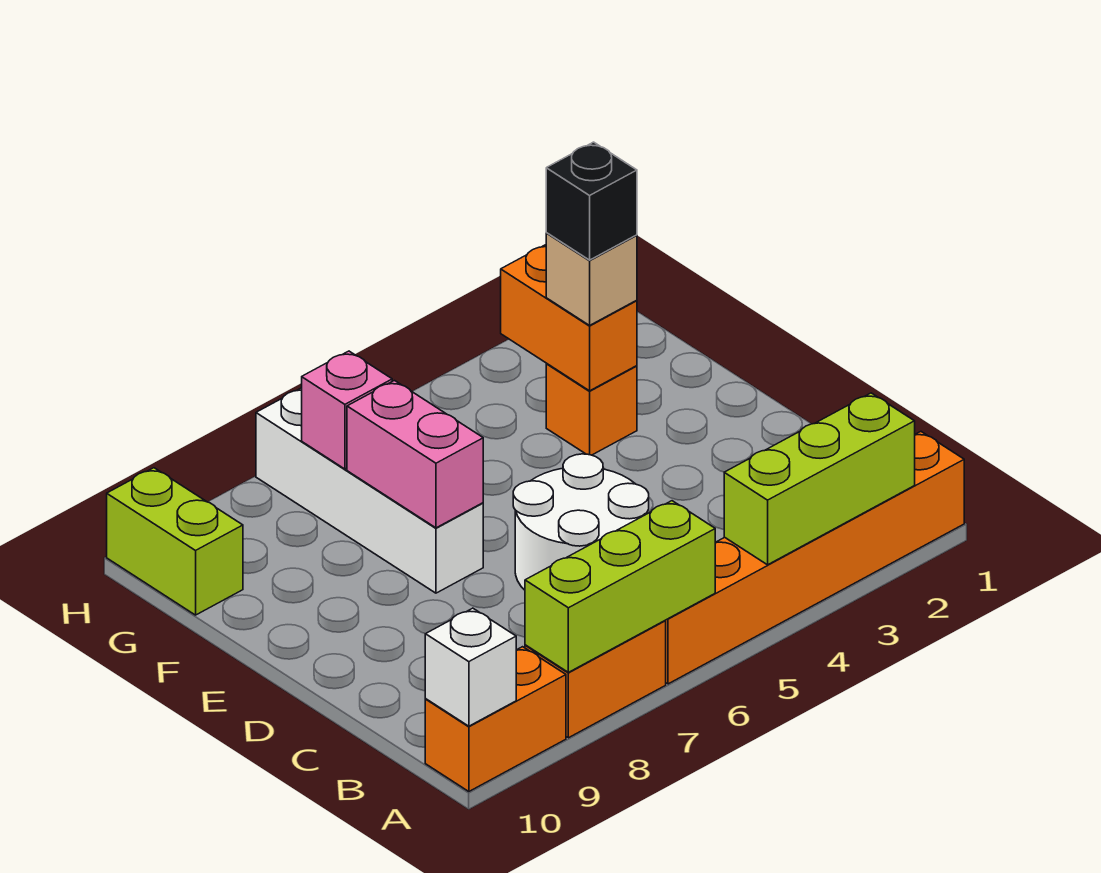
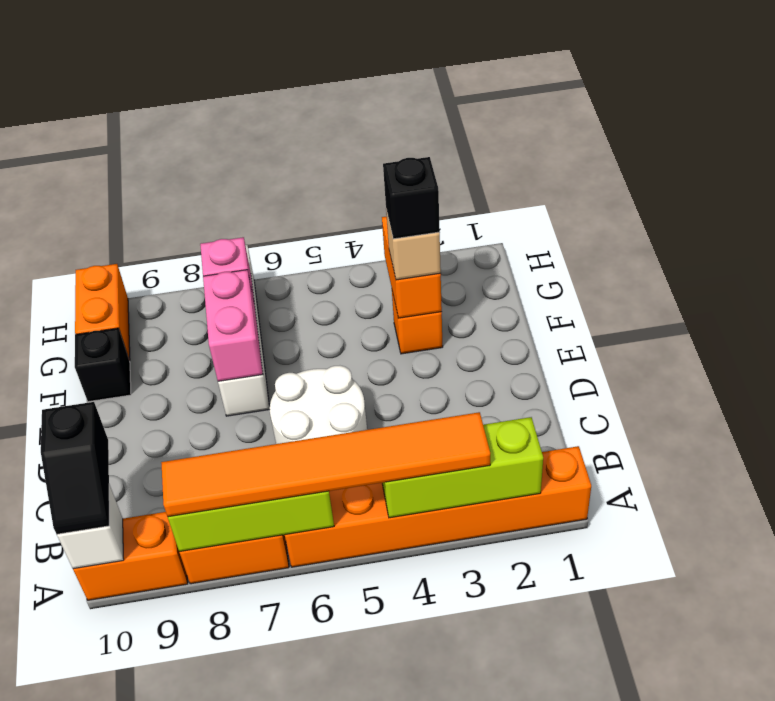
none -> orange 1x6 tile [161,412,490,517]
none -> black 1x2 slope [41,402,109,534]
none -> black 1x1 brick [75,328,131,402]
lime 1x2 brick [107,468,243,615] -> orange 1x2 brick [75,264,130,361]

